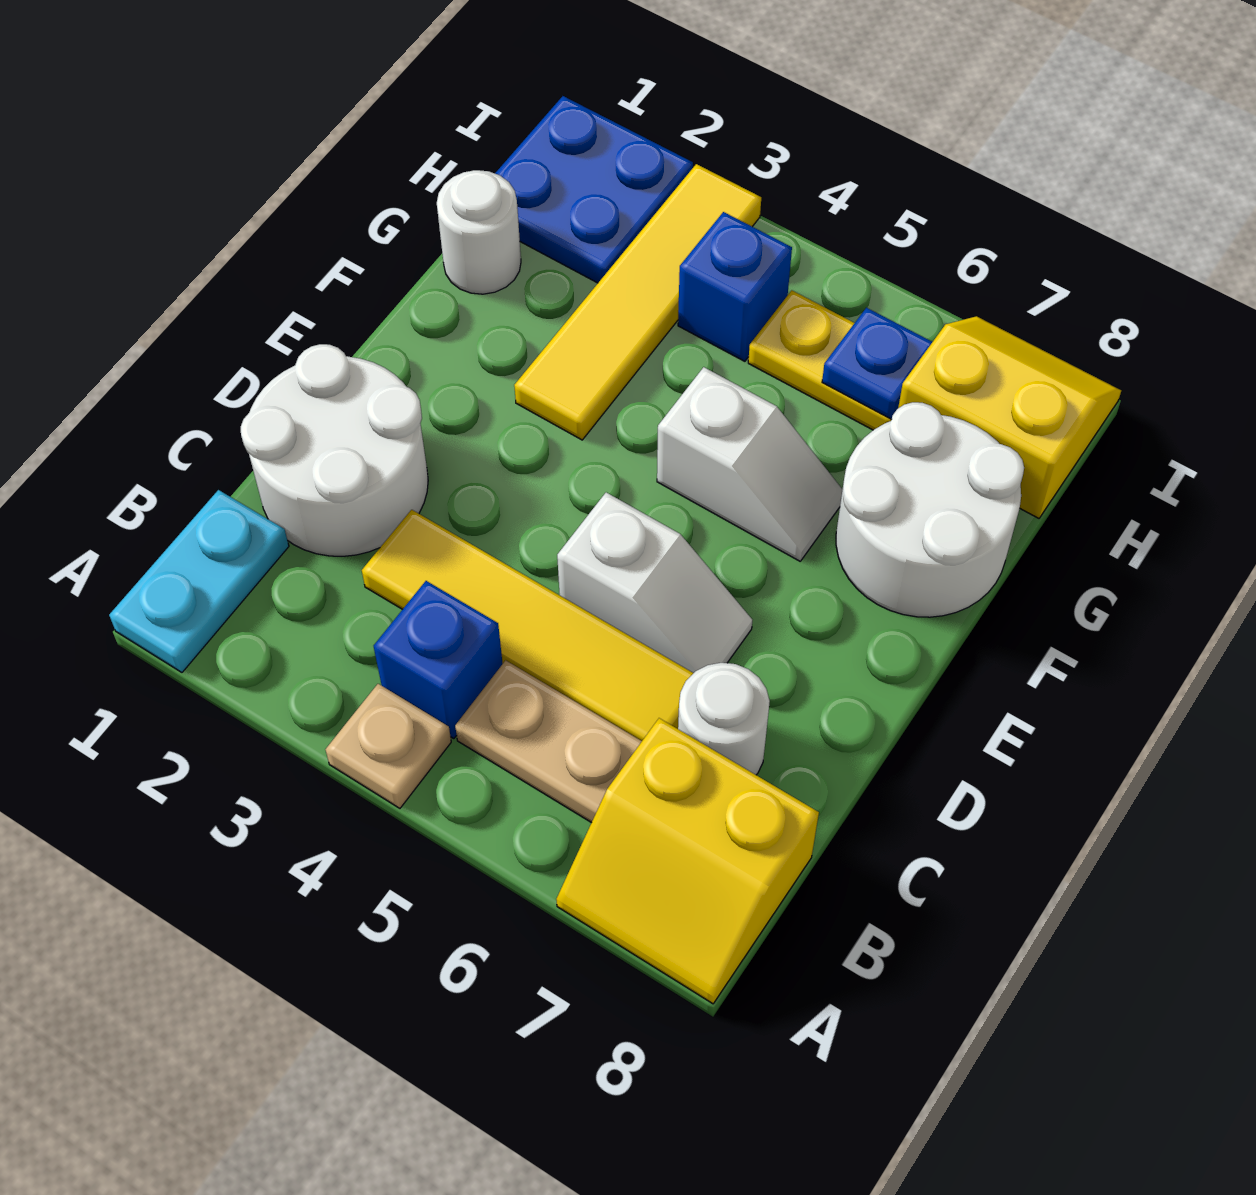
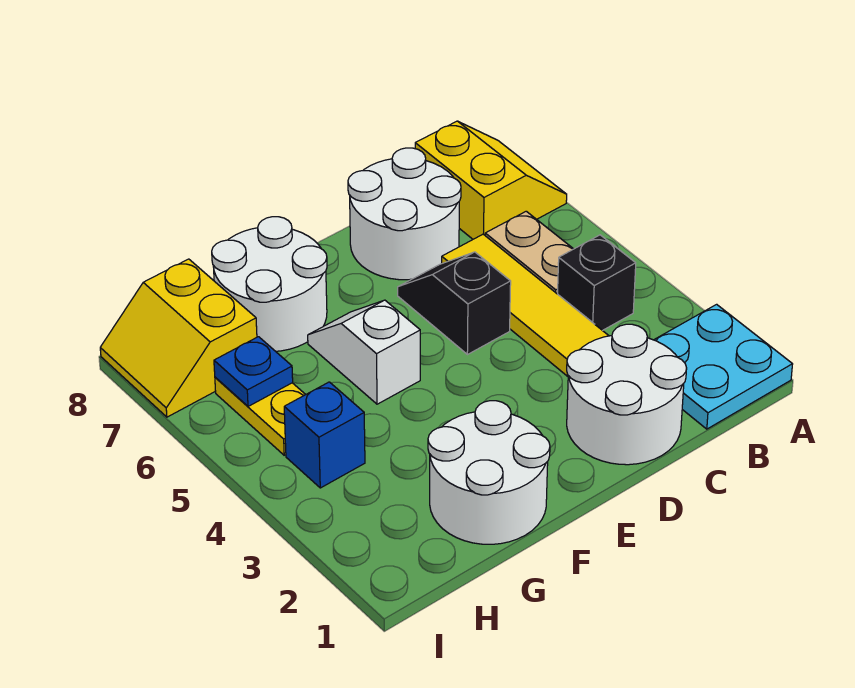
cyan 1x2 plate [109,490,289,672] -> cyan 2x2 plate [654,304,793,429]
tan 1x1 plate [325,684,451,808] -> none
blue 1x1 brick [374,581,503,739] -> black 1x1 brick [558,235,636,331]
white 1x1 round brick [678,663,770,775] -> white 2x2 round brick [348,148,461,280]
white 1x2 slope [557,492,752,673] -> black 1x2 slope [398,252,511,355]
yellow 1x4 tile [514,164,761,440] -> none
white 1x1 round brick [437,170,521,294] -> white 2x2 round brick [428,401,550,544]
blue 2x2 plate [495,96,693,283] -> none

